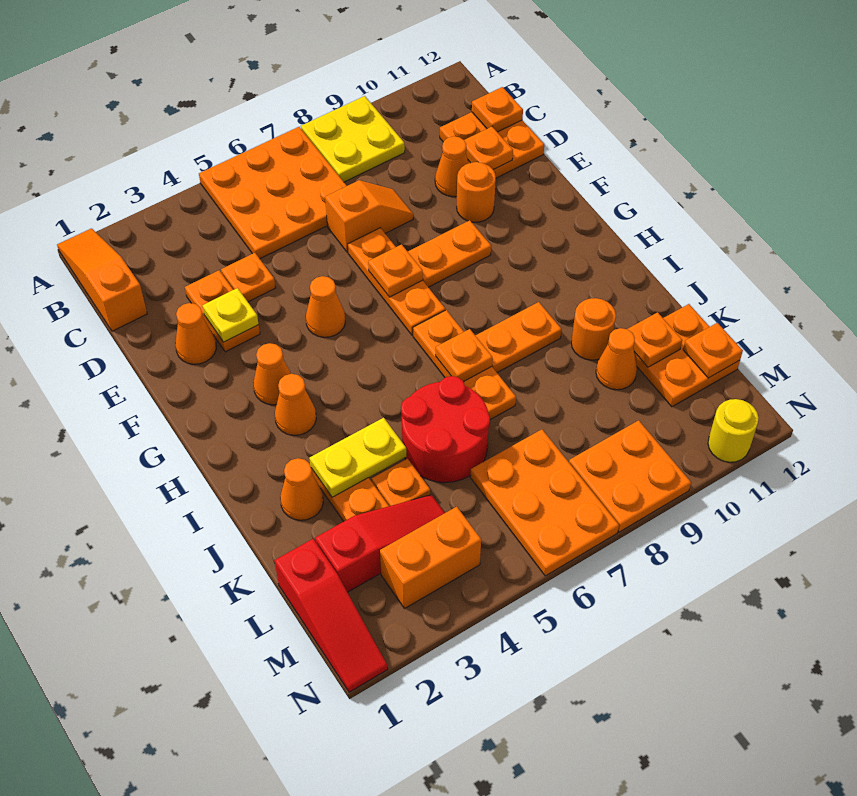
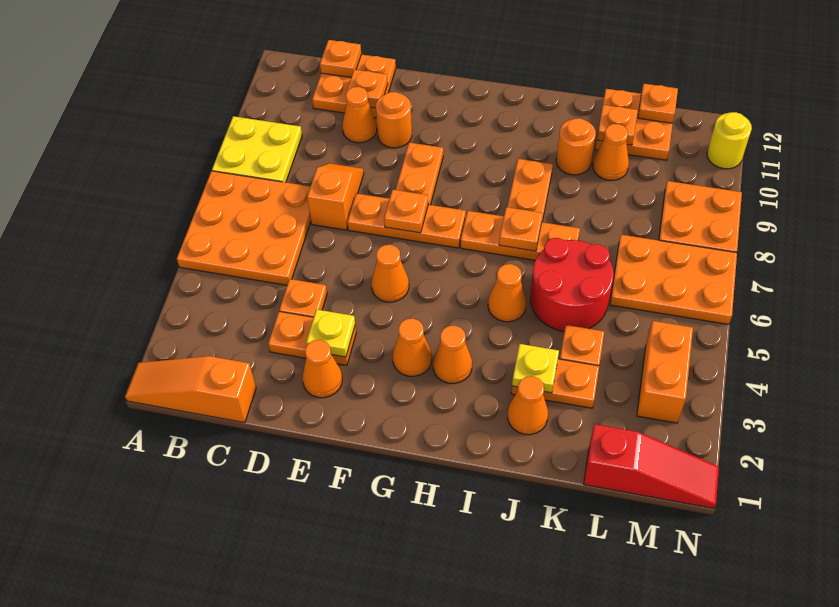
none -> orange 1x1 cone [488,264,526,322]
yellow 1x2 plate [309,418,406,497] -> yellow 1x1 plate [512,344,559,393]
red 1x3 slope [315,495,445,592] -> none

